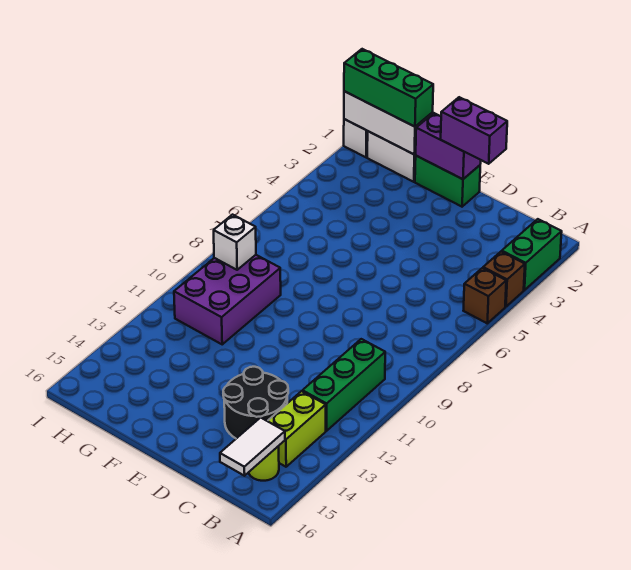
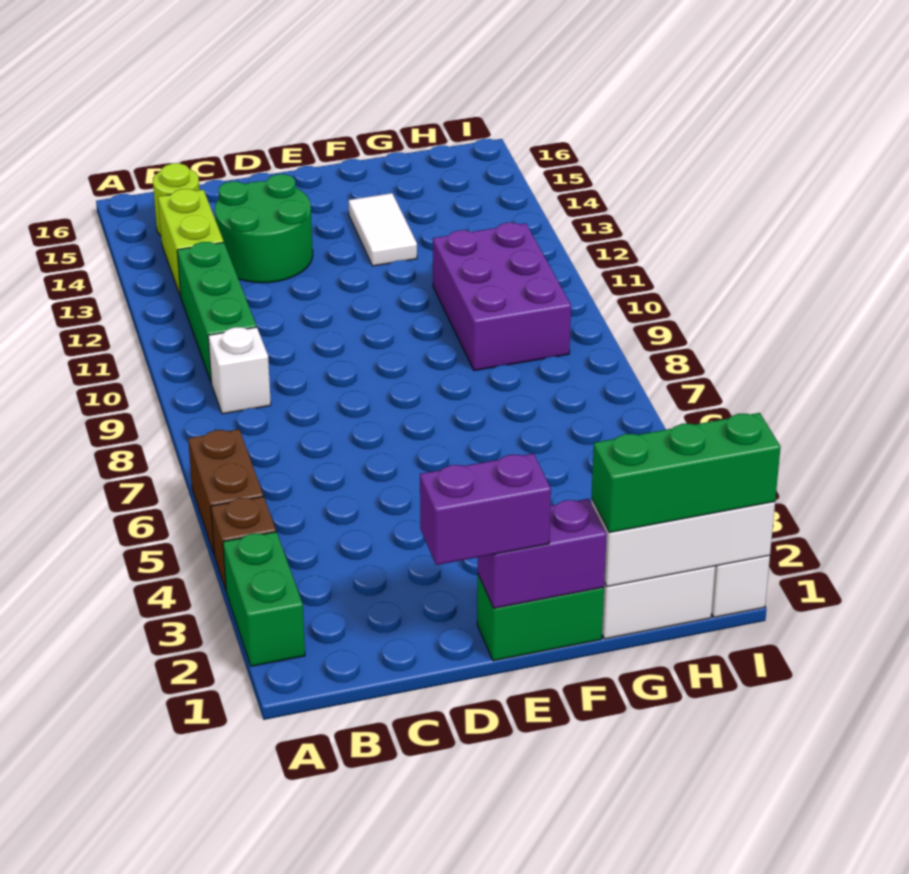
brown 1x1 brick [463,268,506,323] -> brown 1x2 brick [188,429,263,554]
white 1x2 tile [220,418,285,476] -> white 1x2 tile moved to [349,193,417,266]
black 2x2 round brick [223,367,288,438] -> green 2x2 round brick [215,174,313,283]
white 1x1 brick [214,215,256,270] -> white 1x1 brick moved to [208,327,271,414]

